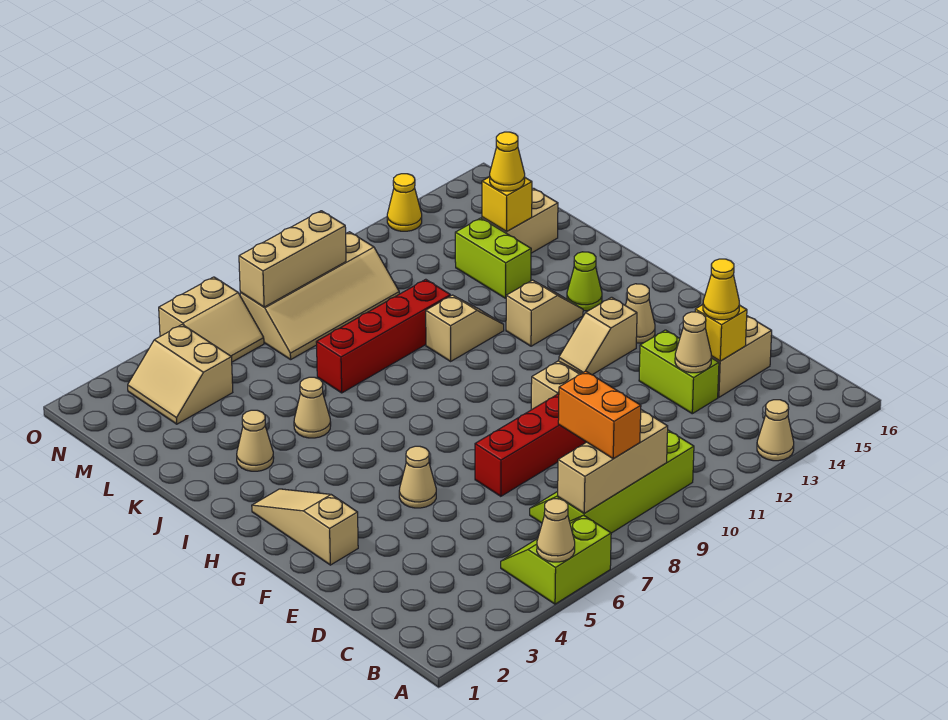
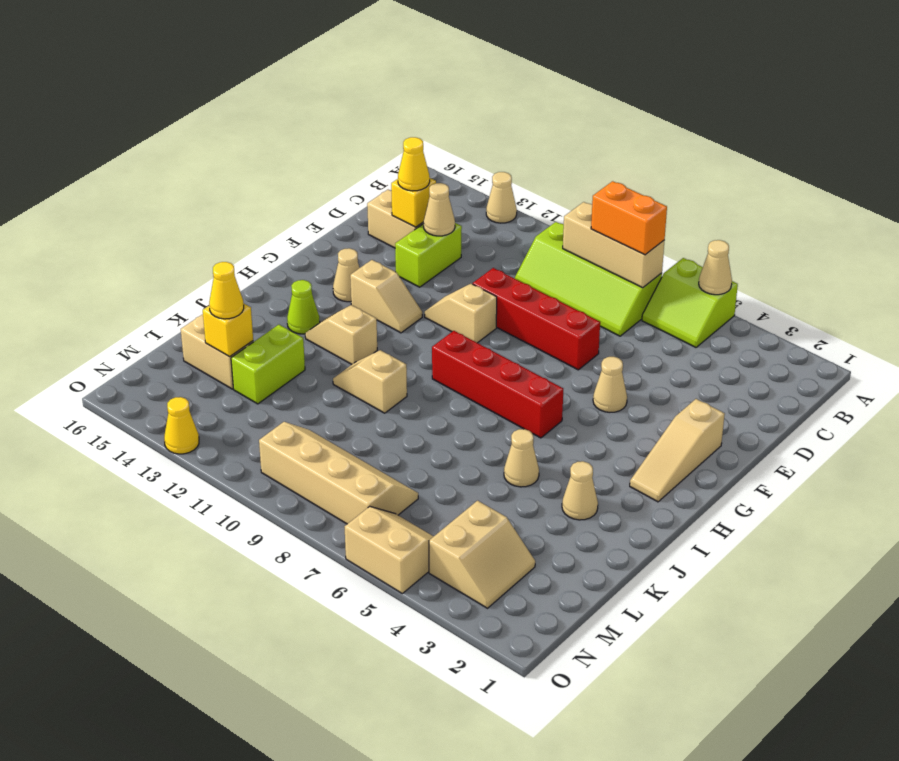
orange 1x2 brick [558,371,641,459] -> orange 1x2 brick turned to [591,181,667,255]
red 1x4 brick [316,279,450,393] -> red 1x4 brick moved to [432,331,563,438]
tan 1x3 brick [239,211,346,307] -> none

